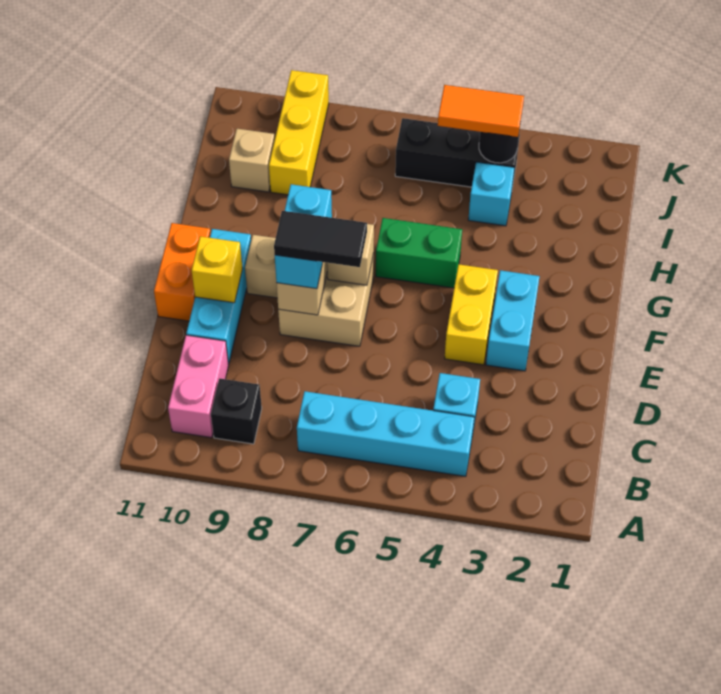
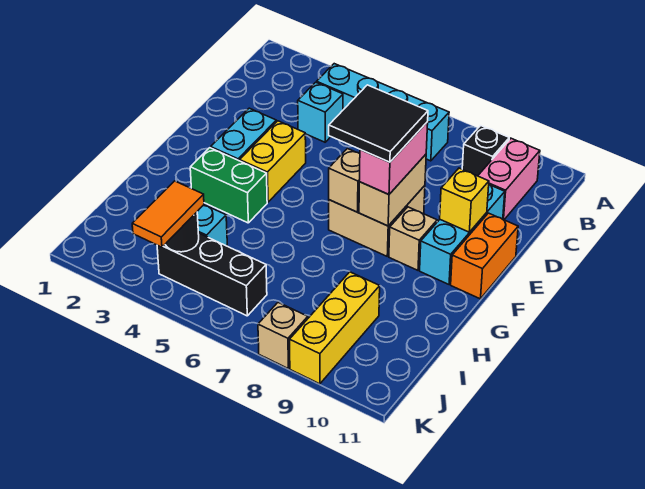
black 1x2 tile [274,211,367,267] -> black 2x2 tile [329,85,428,162]
cyan 1x2 brick [275,184,332,289] -> pink 1x2 brick [359,122,428,195]
green 1x2 brick [376,218,462,288] -> green 1x2 brick moved to [190,148,267,223]
tan 1x1 brick [229,129,275,192] -> tan 1x1 brick moved to [258,303,308,368]
orange 1x2 tile [438,85,524,137] -> orange 1x2 tile turned to [132,181,204,247]

